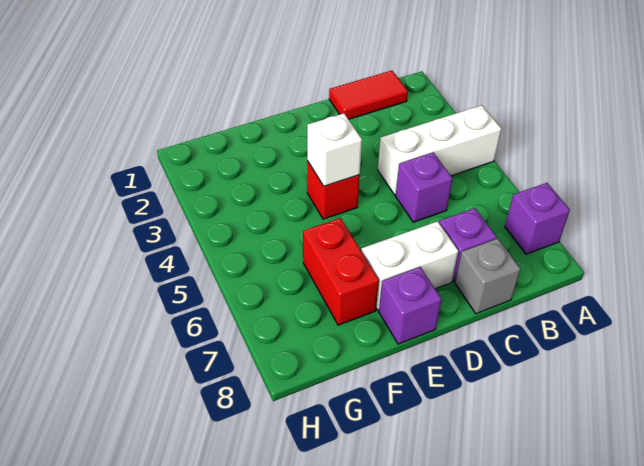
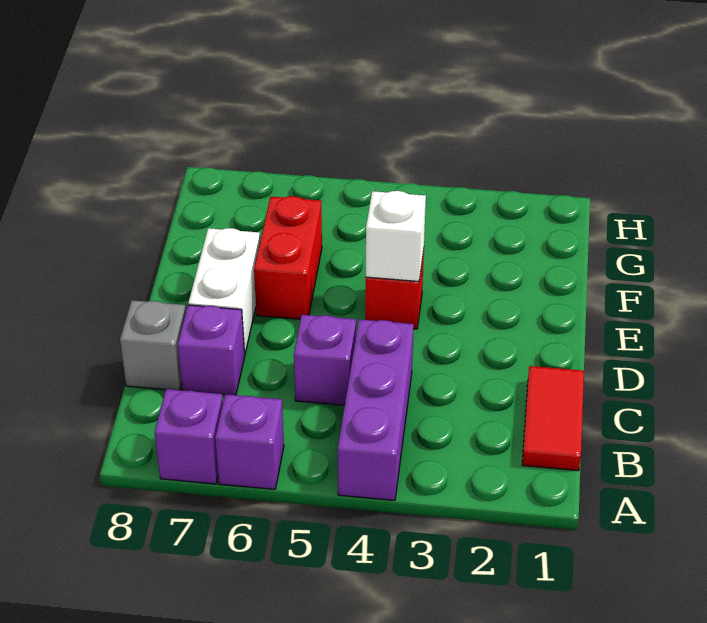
white 1x3 brick [378,105,501,195] -> purple 1x3 brick [338,319,414,500]
purple 1x1 brick [379,267,442,344] -> purple 1x1 brick moved to [215,394,284,489]
red 1x2 brick [303,218,379,325] -> red 1x2 brick turned to [254,196,322,319]

